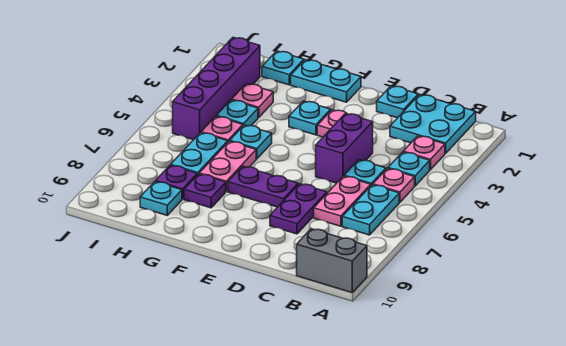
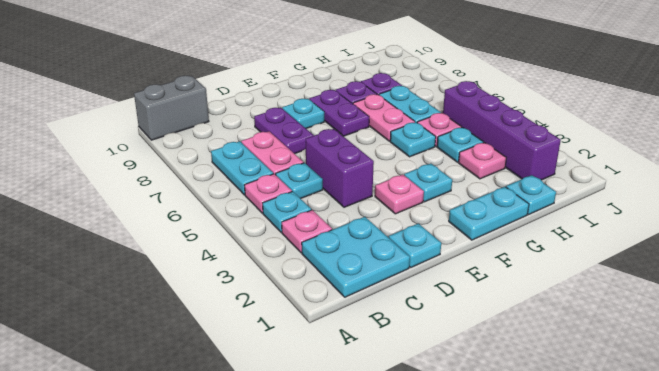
purple 1x2 plate [228,166,298,207] -> purple 1x2 plate turned to [309,90,369,136]
cyan 1x1 plate [140,182,182,215] -> cyan 1x1 plate moved to [282,99,324,128]

